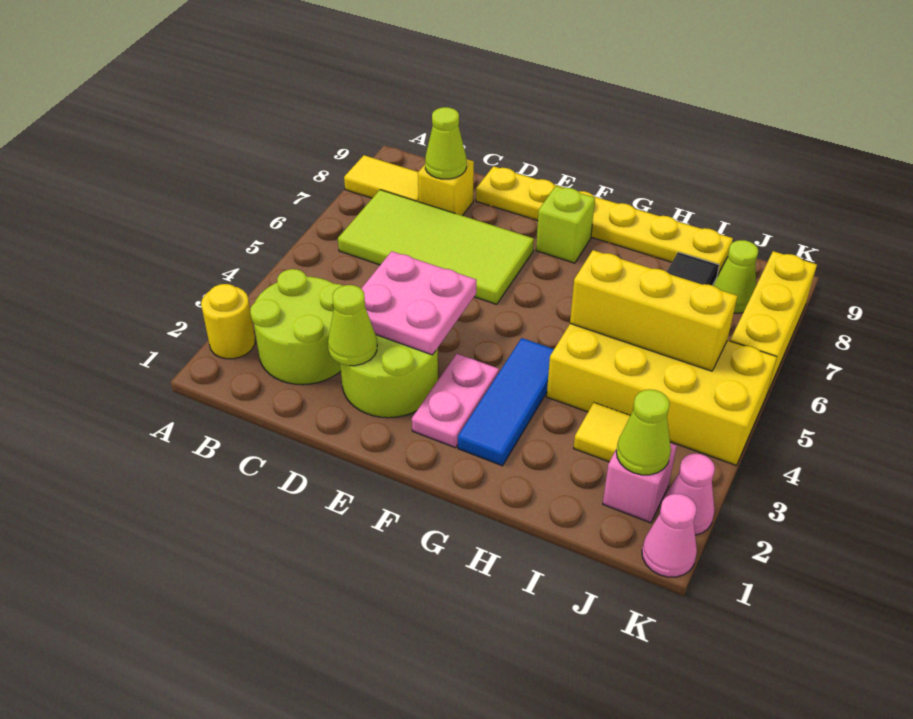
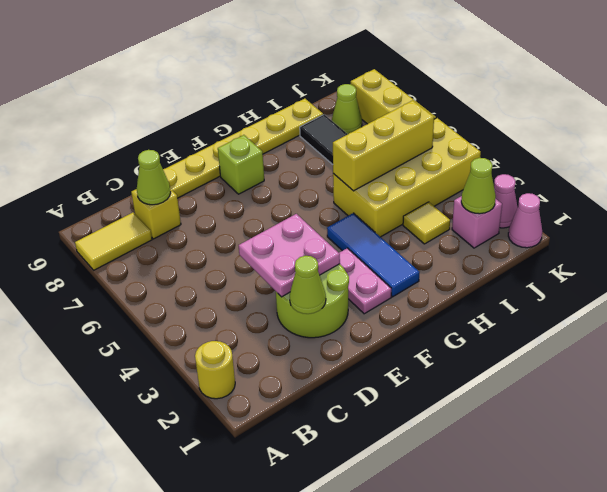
lime 2x2 round brick [250,269,343,385] -> none
lime 2x4 tile [338,190,534,304] -> none

